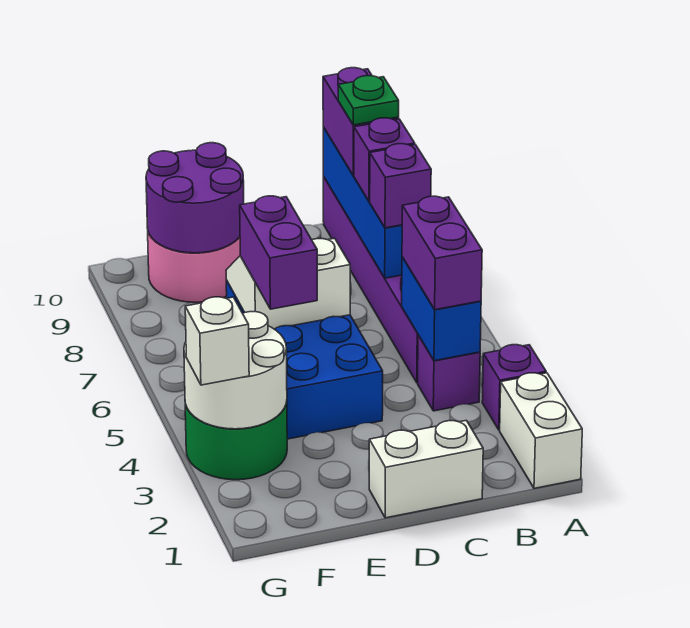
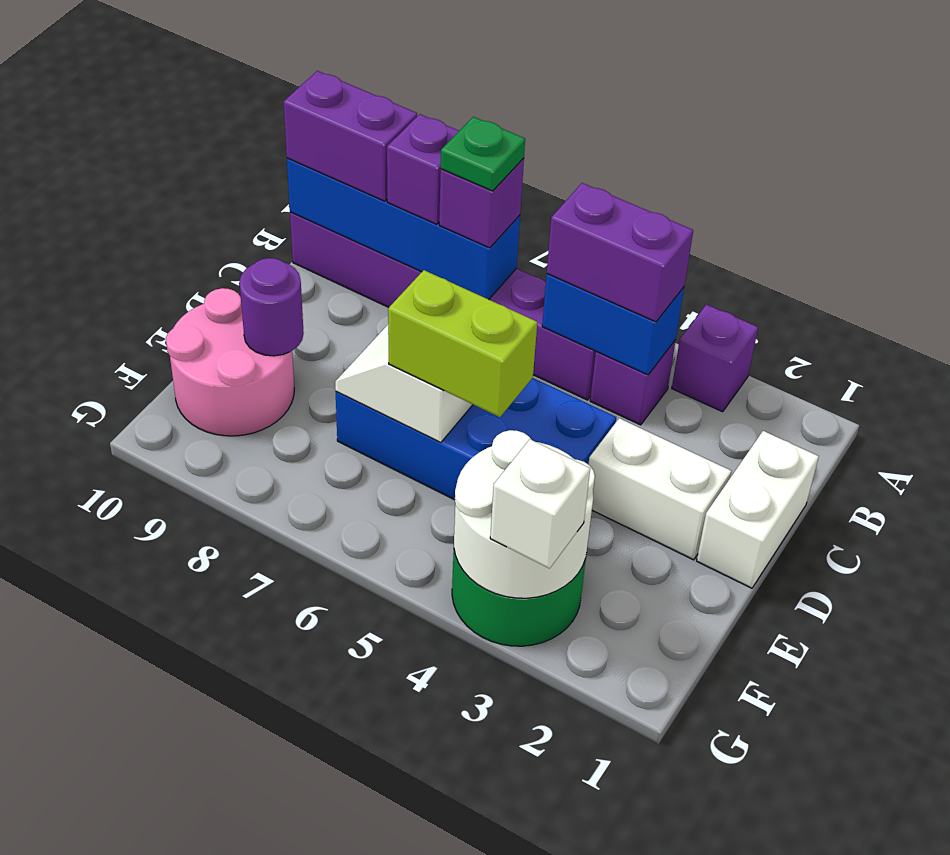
white 1x2 brick [500,373,582,488] -> white 1x2 brick moved to [588,418,731,560]
green 1x1 plate [338,76,399,125] -> green 1x1 plate moved to [441,117,525,191]
purple 1x2 brick [240,196,317,309] -> lime 1x2 brick [388,270,537,417]
purple 2x2 round brick [146,143,244,253] -> purple 1x1 round brick [239,258,304,356]

